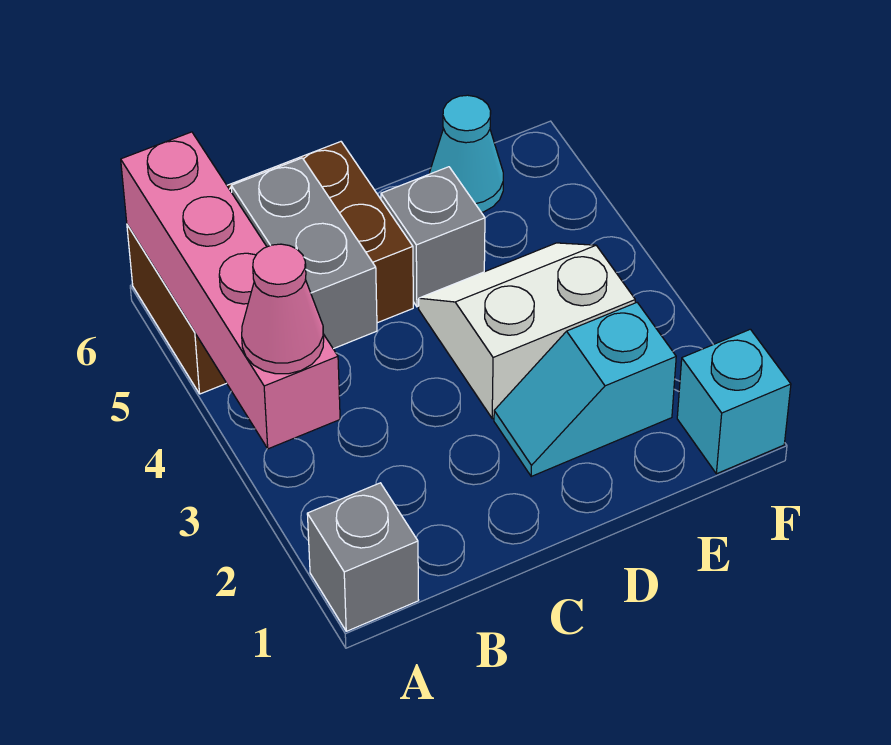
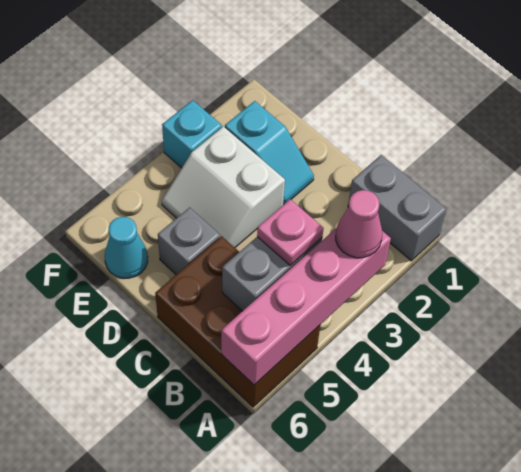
grey 1x1 brick [307,483,419,631] -> grey 1x2 brick [348,155,447,261]
none -> pink 1x1 plate [257,199,324,265]
cyan 1x1 brick [677,329,791,474] -> cyan 1x1 brick moved to [162,100,222,168]

